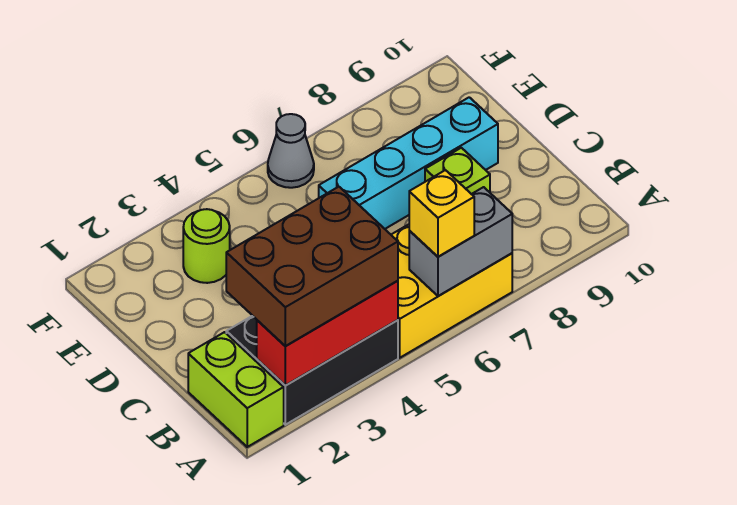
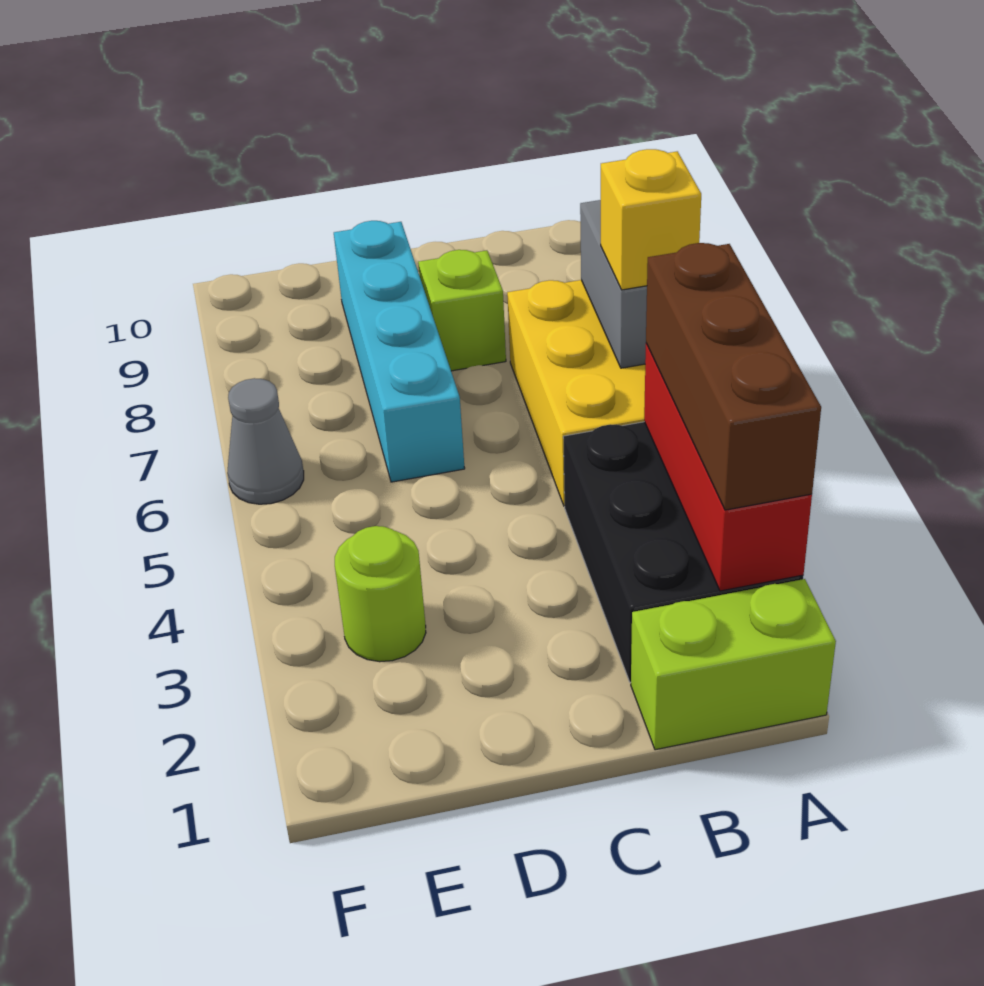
brown 2x3 brick [226,187,398,346] -> brown 1x3 brick [646,243,821,510]

